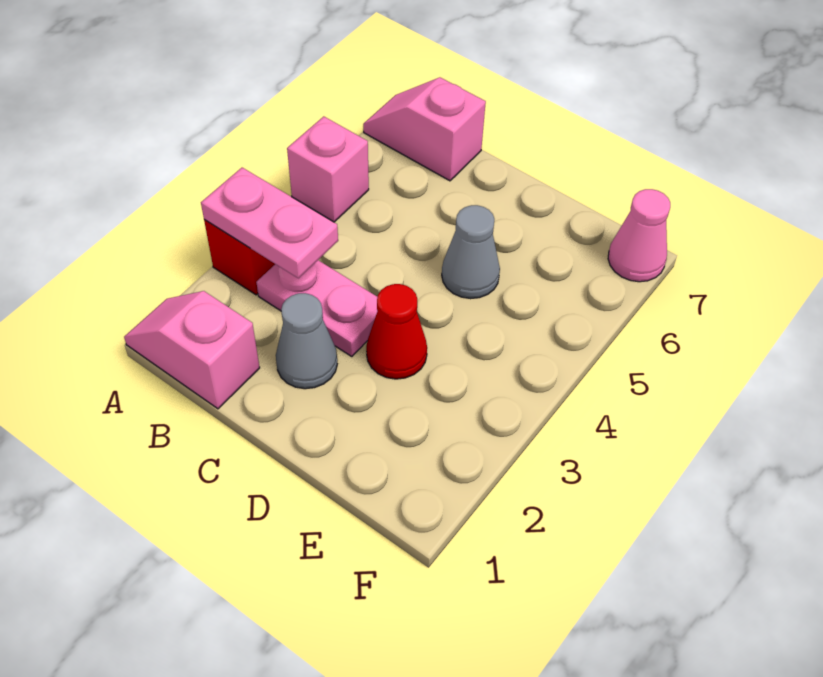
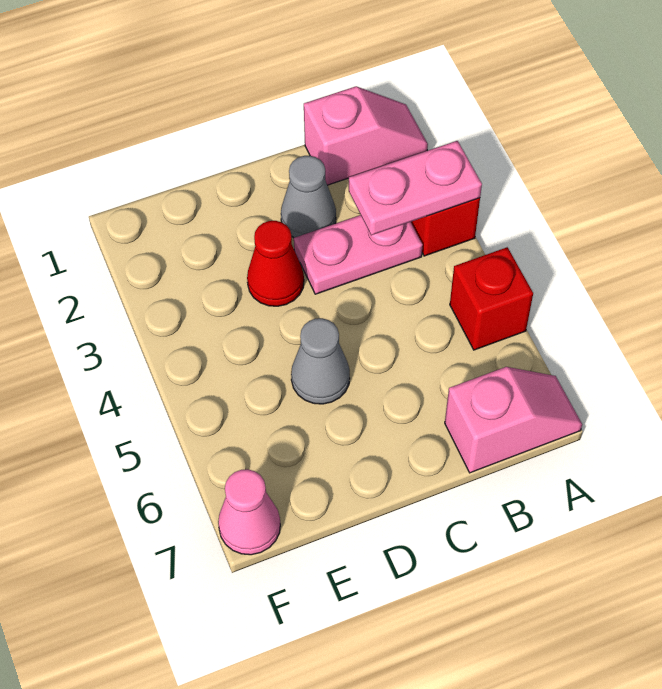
pink 1x1 brick [287,116,369,222] -> red 1x1 brick [450,247,533,350]

